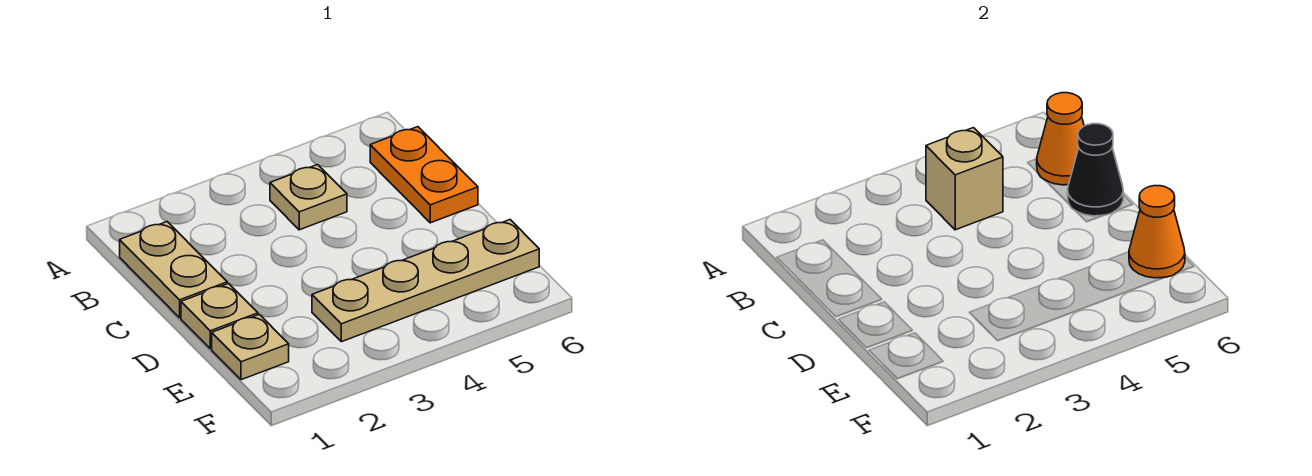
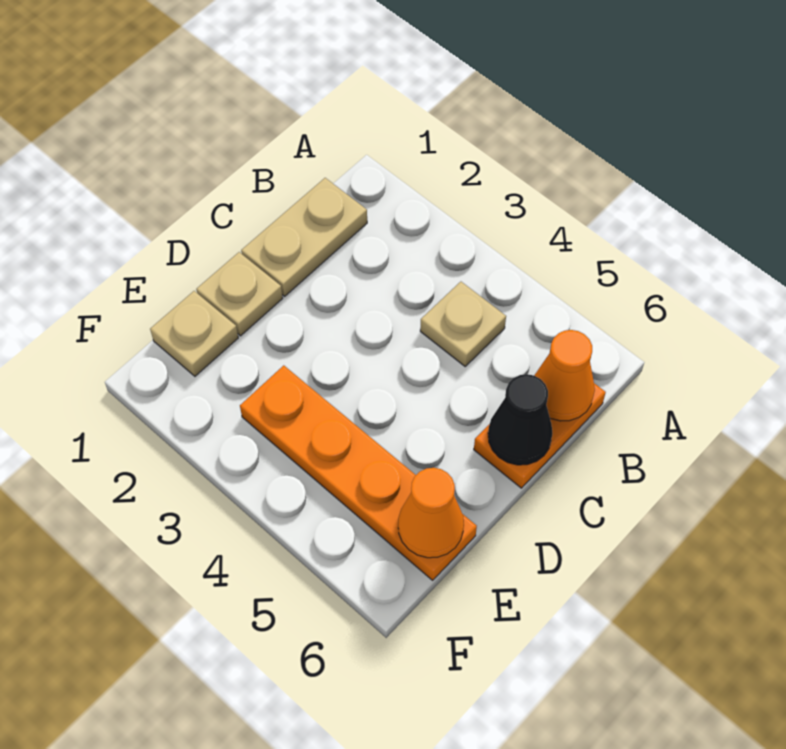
tan 1x1 brick [926,128,1003,230] -> none
tan 1x4 plate [312,220,539,342] -> orange 1x4 plate [240,365,477,580]

